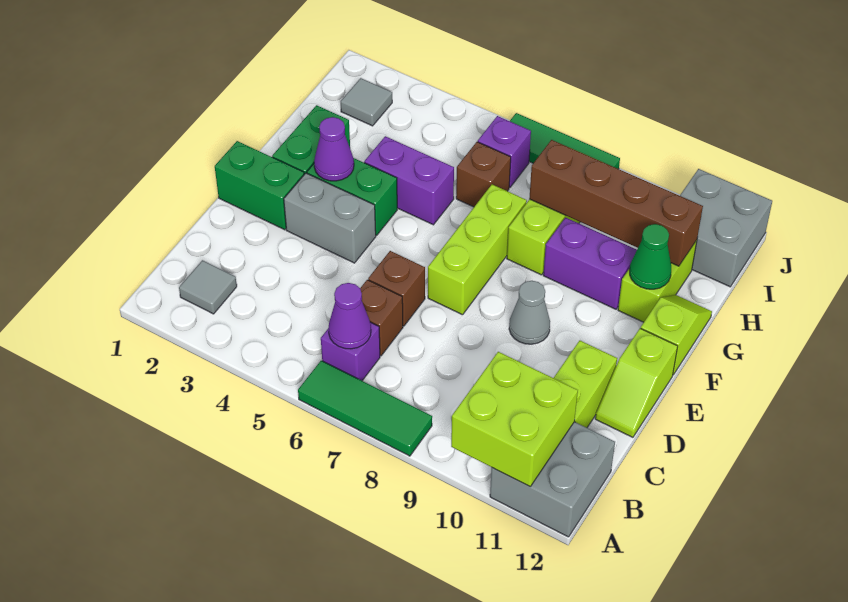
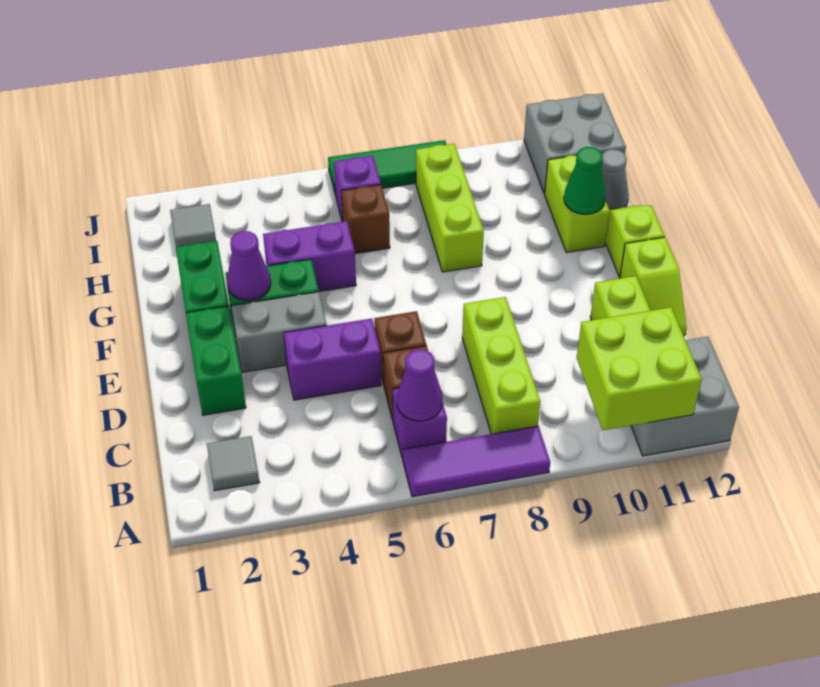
green 1x3 tile [298,361,432,456] -> purple 1x3 tile [403,426,550,497]
green 1x2 brick [215,141,304,230] -> green 1x2 brick turned to [186,306,246,415]
lime 1x3 brick [428,185,527,315] -> lime 1x3 brick moved to [462,297,540,434]
grey 1x1 cone [509,281,550,344] -> grey 1x1 cone moved to [601,149,629,209]
purple 1x2 brick [543,218,637,309] -> purple 1x2 brick moved to [284,318,381,400]
brown 1x4 brick [529,140,703,266] -> none

